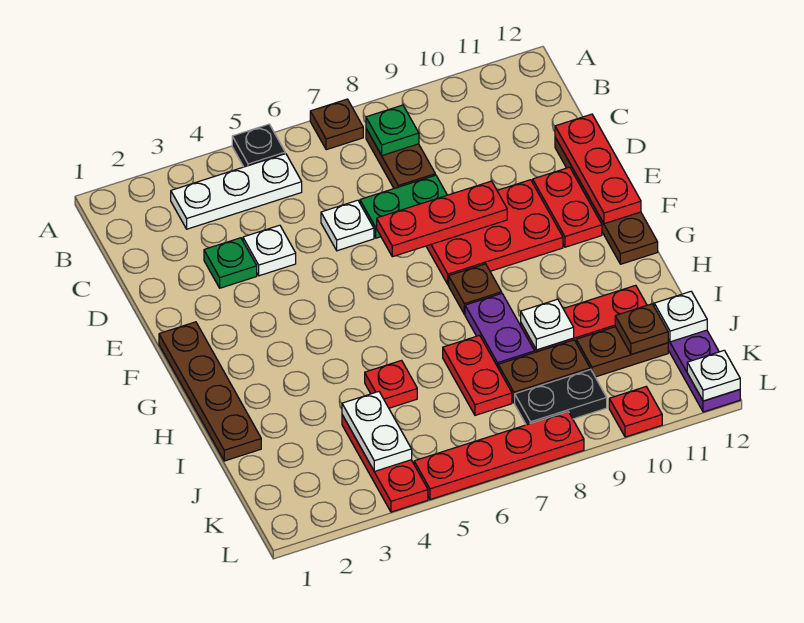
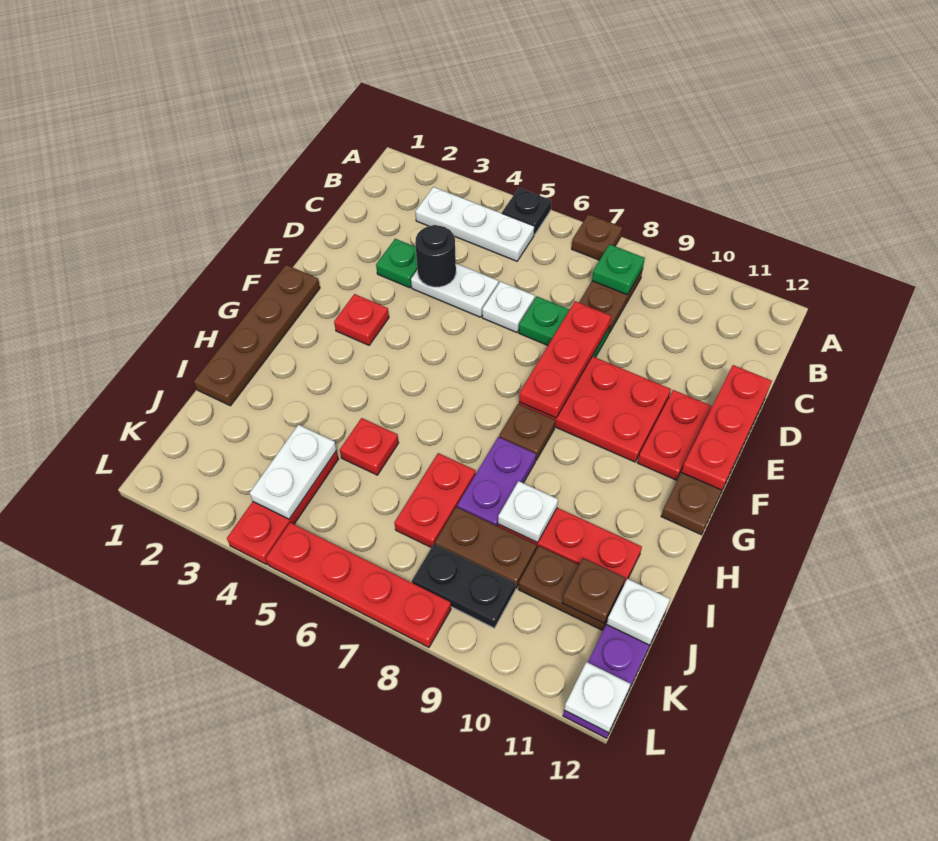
white 1x1 plate [243,225,296,276] -> white 1x2 plate [411,264,499,317]
none -> black 1x1 round brick [415,225,456,287]
red 1x3 plate [377,181,507,257] -> red 1x3 plate turned to [519,301,611,418]
red 1x1 plate [609,387,662,437] -> red 1x1 plate moved to [334,294,389,345]

